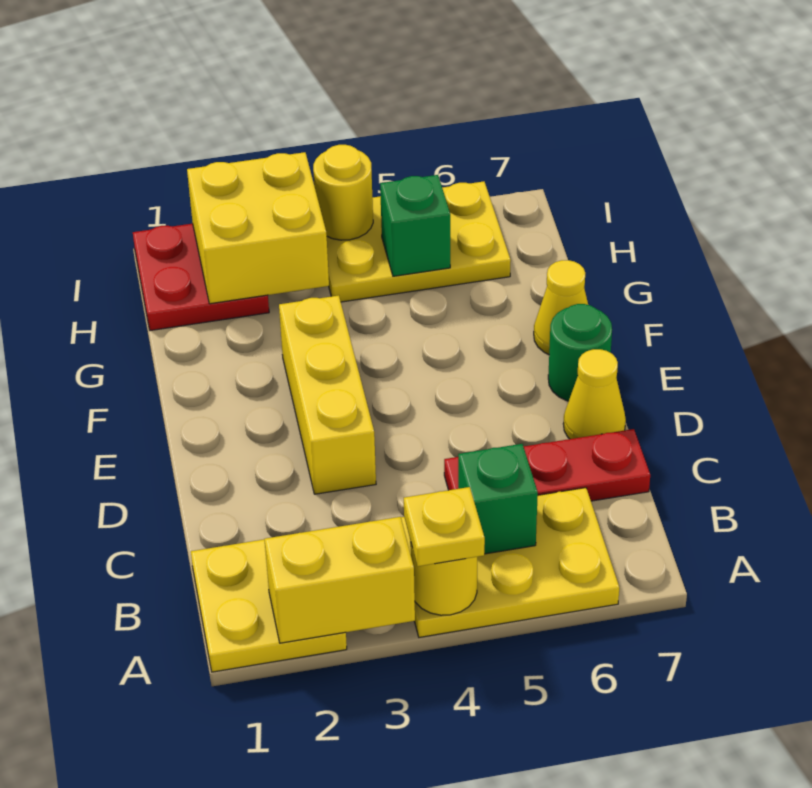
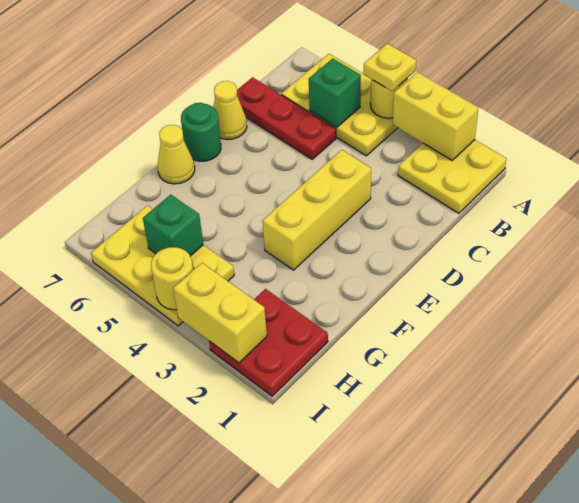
yellow 2x2 brick [187,152,329,304] -> yellow 1x2 brick [173,263,267,363]

